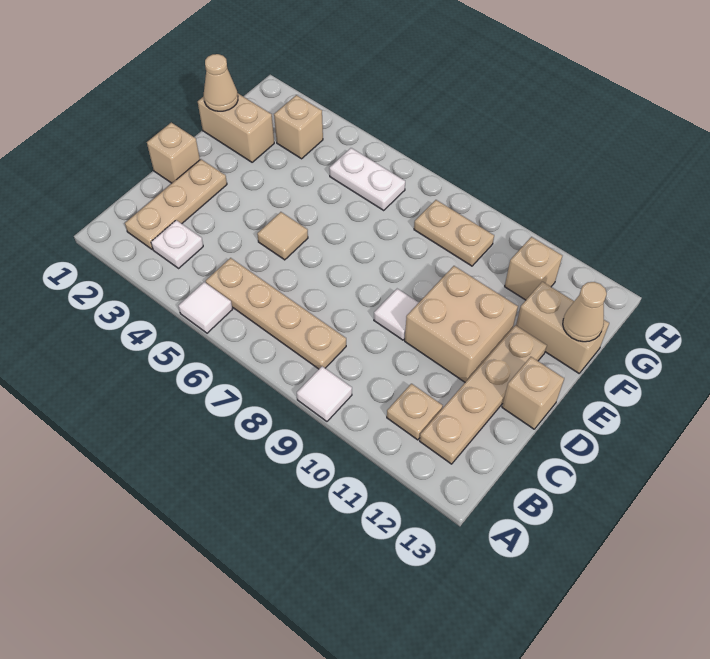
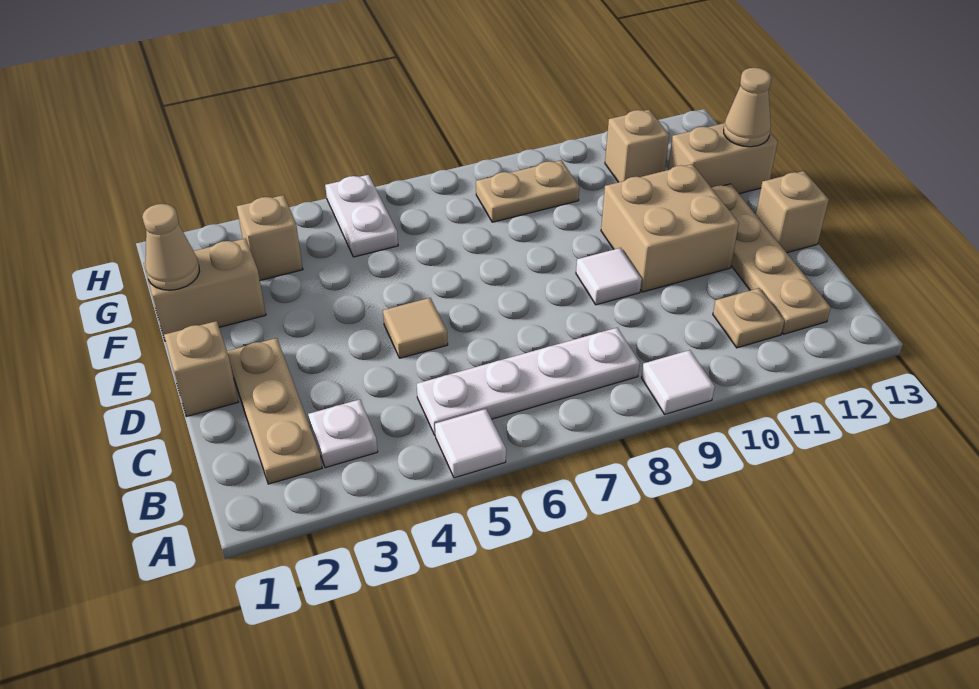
tan 1x4 plate [206,258,346,369] -> white 1x4 plate [417,328,640,435]
white 1x2 plate [329,148,405,210] -> white 1x2 plate turned to [325,175,398,257]

